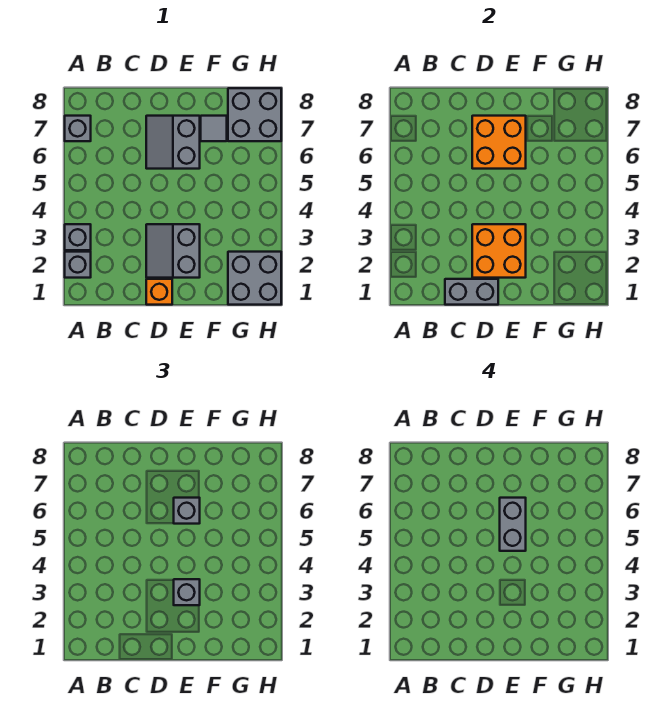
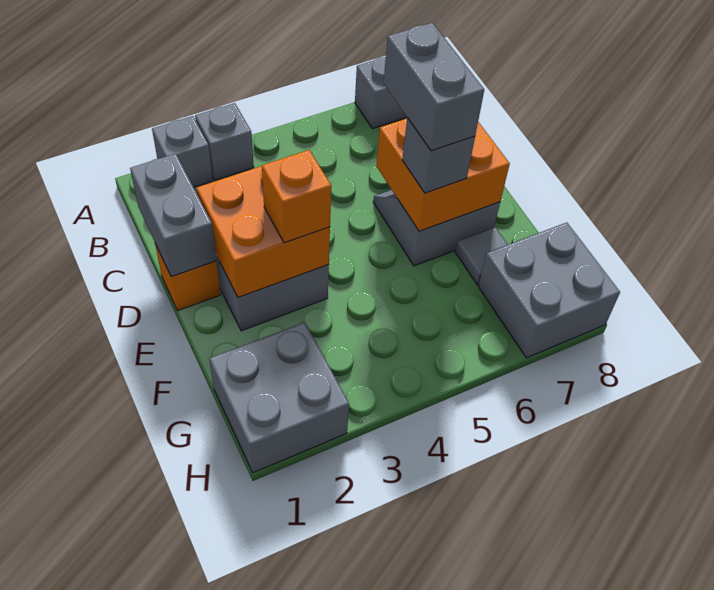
grey 1x1 brick [174,579,200,605] -> orange 1x1 brick [262,150,331,243]
grey 1x2 brick [500,498,526,551] -> grey 1x2 brick turned to [384,23,484,151]

